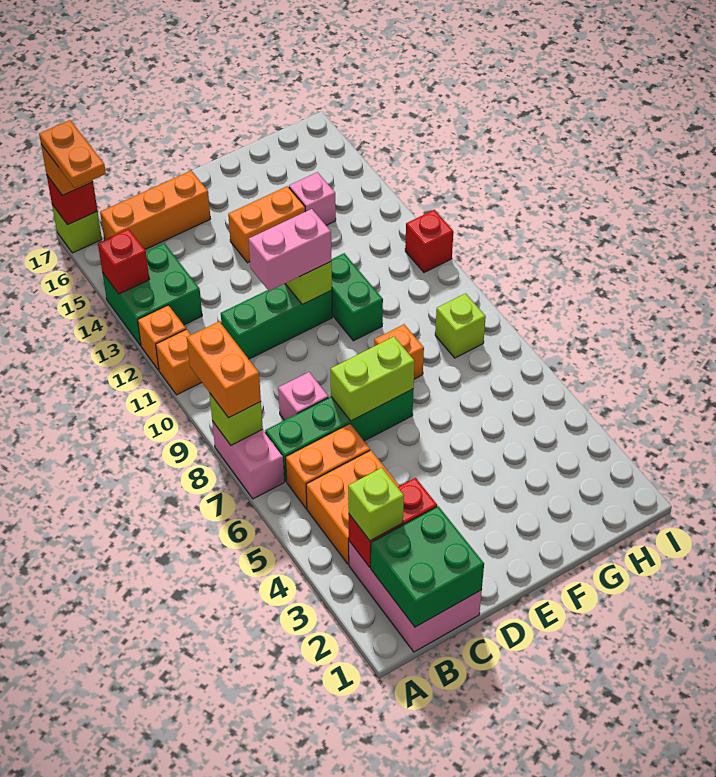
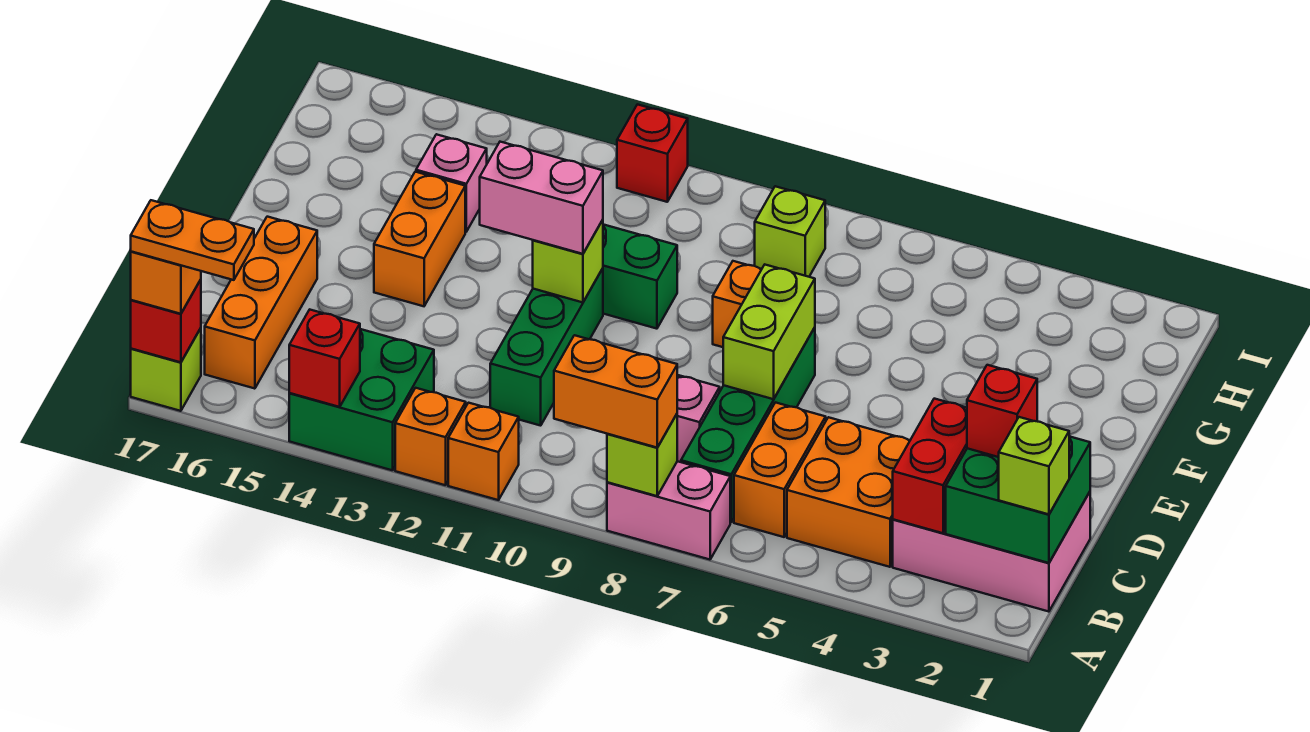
lime 1x1 brick [348,468,404,541] -> lime 1x1 brick moved to [999,417,1069,514]
none -> red 1x1 brick [967,365,1037,457]
pink 1x2 brick [249,209,332,291] -> pink 1x2 brick turned to [480,142,603,254]

